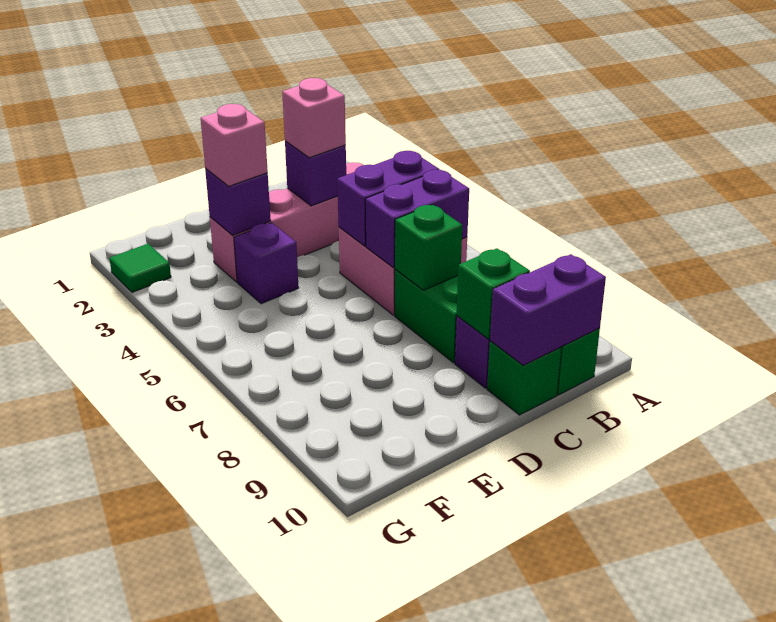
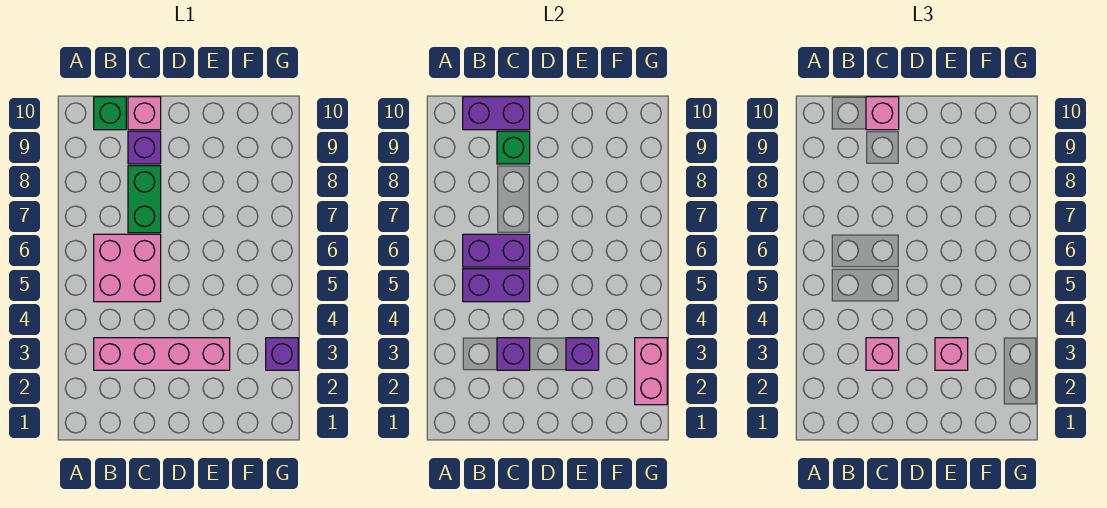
green 1x1 brick [395,205,462,290] -> none
green 1x1 brick [487,341,561,415] -> pink 1x1 brick [128,97,161,130]
none -> pink 1x1 brick [866,97,899,130]
purple 1x1 brick [234,223,299,304] -> purple 1x1 brick moved to [266,338,298,370]
green 1x1 tile [109,244,171,292] -> none
none -> pink 1x2 brick [635,338,667,405]

